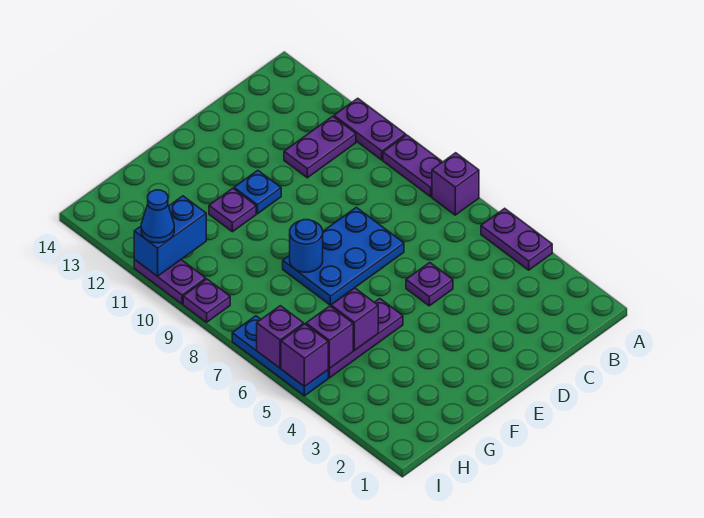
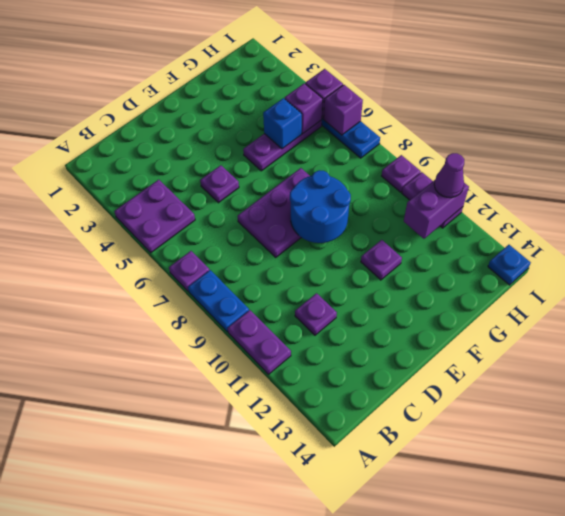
purple 1x2 plate [481,208,552,270] -> purple 2x2 plate [114,180,195,253]
purple 1x1 brick [432,153,479,215] -> purple 1x1 plate [169,251,209,291]
purple 1x2 plate [383,135,442,197] -> blue 1x2 plate [188,270,249,332]
purple 1x2 plate [284,116,356,178] -> purple 1x1 plate [295,293,337,335]
blue 2x3 plate [283,207,404,305] -> purple 2x3 plate [237,168,310,257]
blue 1x1 plate [234,170,281,214] -> blue 1x1 plate moved to [488,245,531,285]
blue 1x1 round brick [290,220,323,272] -> blue 2x2 round brick [290,170,351,243]
purple 1x1 brick [331,288,378,350] -> blue 1x1 brick [263,98,302,149]
blue 1x2 brick [134,196,206,276] -> purple 1x2 brick [404,180,469,239]
blue 1x1 cone [141,190,174,243] -> purple 1x1 cone [434,153,464,198]

